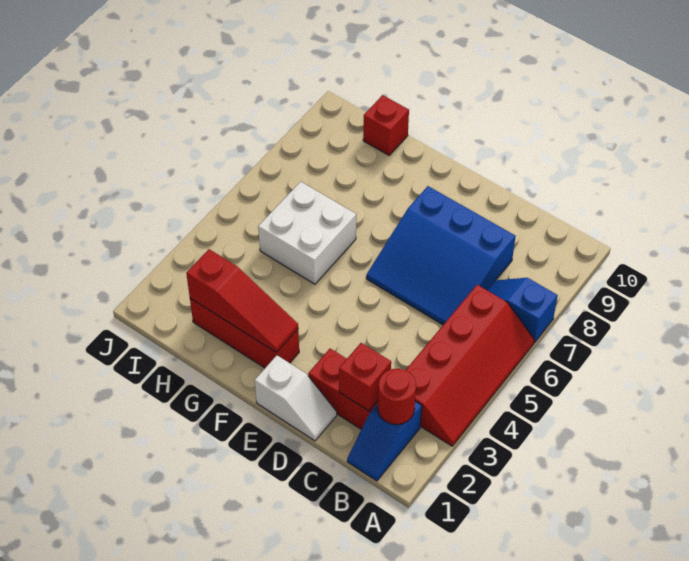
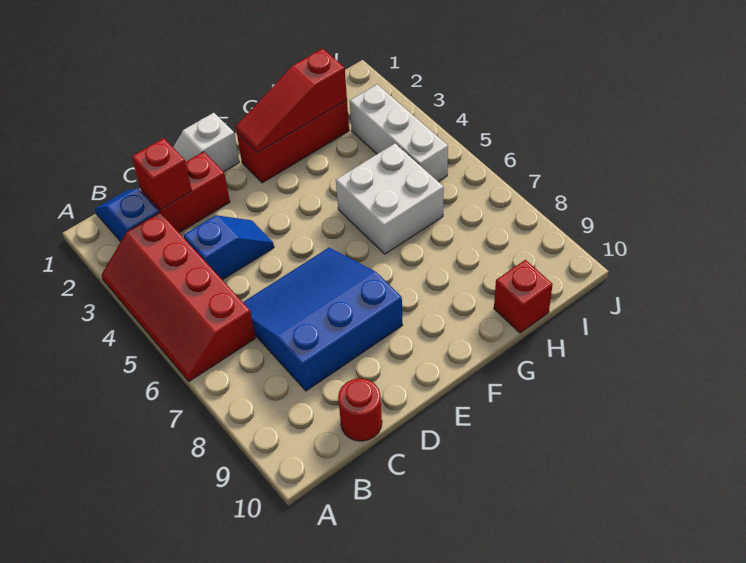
blue 1x2 slope [487,278,558,343] -> blue 1x2 slope moved to [184,215,274,280]
red 1x1 round brick [378,369,416,425] -> red 1x1 round brick moved to [338,378,382,441]
none -> white 1x3 brick [350,84,448,182]

